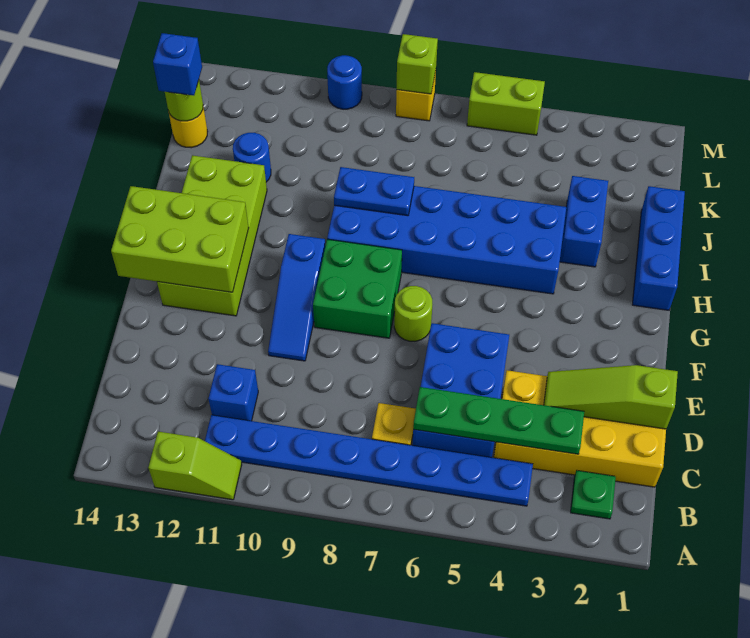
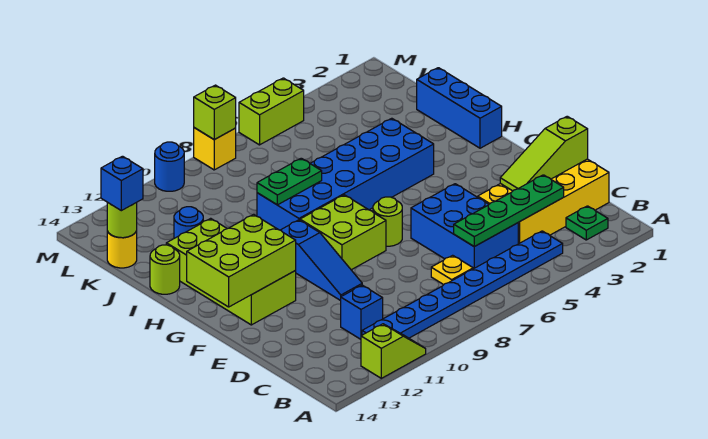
green 2x2 brick [313,239,402,338] -> lime 2x2 brick [300,195,386,270]
blue 1x2 brick [560,176,608,267] -> none
blue 1x2 plate [334,167,414,216] -> green 1x2 plate [257,158,322,205]
none -> lime 1x1 round brick [150,245,180,294]

